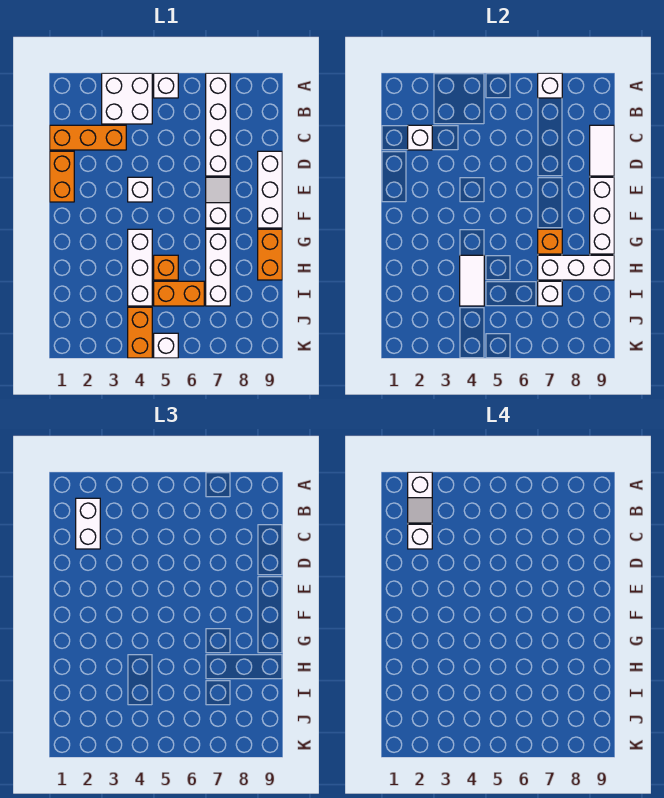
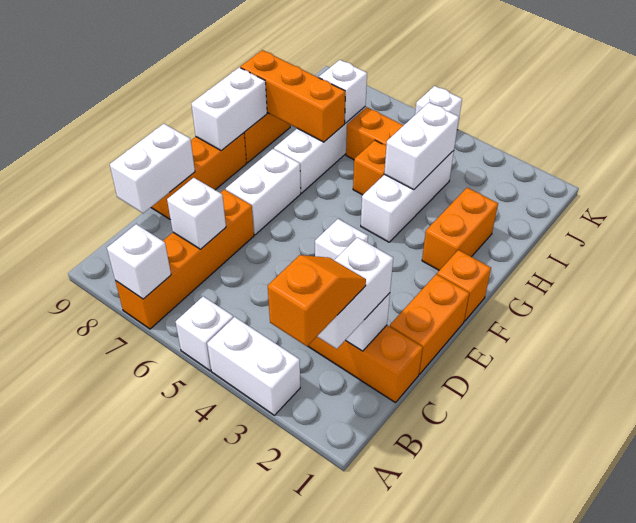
white 1x2 slope [408,472,432,523] -> orange 1x2 slope [268,255,366,346]
white 2x2 brick [102,73,152,124] -> white 1x2 brick [207,317,300,415]
white 1x4 brick [206,73,230,176] -> orange 1x4 brick [116,189,254,329]
white 1x1 brick [408,524,432,549] -> white 1x1 brick moved to [167,178,226,249]
white 1x2 tile [590,125,614,176] -> white 1x2 brick [110,124,195,213]
white 1x3 brick [258,151,282,228] -> orange 1x3 brick [151,133,247,219]
white 1x2 slope [206,177,230,228] -> white 1x2 brick [226,149,301,235]
white 1x3 brick [590,177,614,254] -> white 1x2 brick [191,67,267,151]
orange 1x1 brick [538,229,562,254] -> orange 1x1 brick moved to [437,250,491,321]
white 1x2 tile [460,255,484,306] -> white 1x2 brick [384,102,459,190]
white 1x3 brick [538,255,614,280] -> orange 1x3 brick [240,50,345,142]
orange 1x2 brick [128,307,152,358] -> orange 1x2 brick moved to [422,188,498,270]

